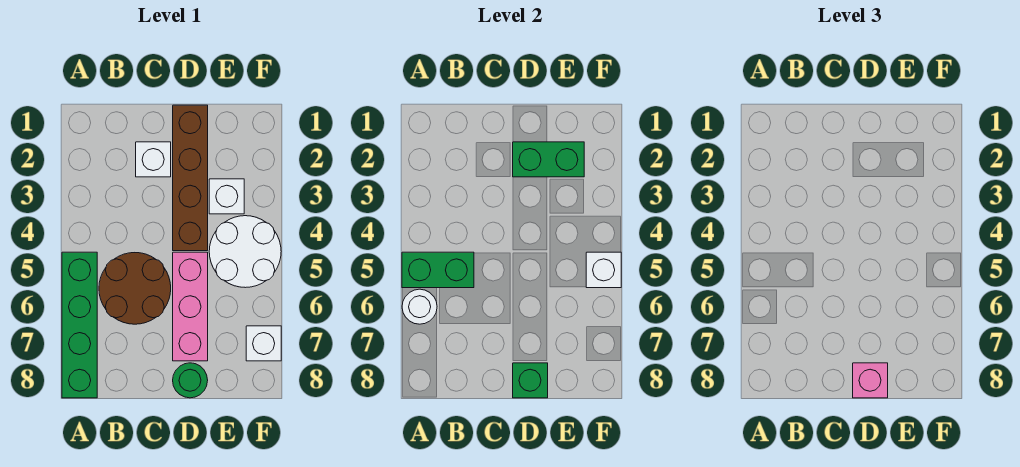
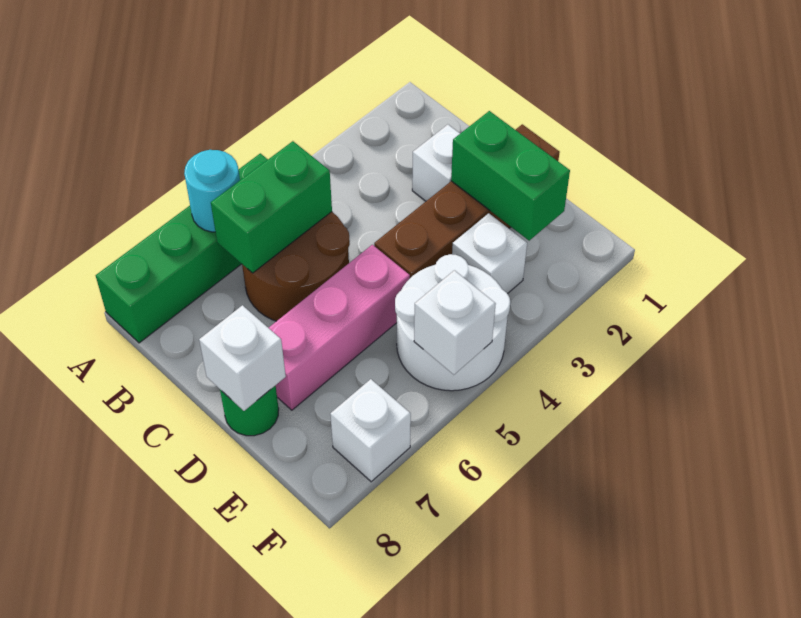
green 1x2 brick [402,252,474,288] -> green 1x2 brick turned to [211,141,332,273]
white 1x1 round brick [402,289,437,324] -> cyan 1x1 round brick [184,150,240,232]
green 1x1 brick [513,363,548,398] -> white 1x1 brick [199,305,286,411]
pink 1x1 brick [853,363,888,398] -> none

